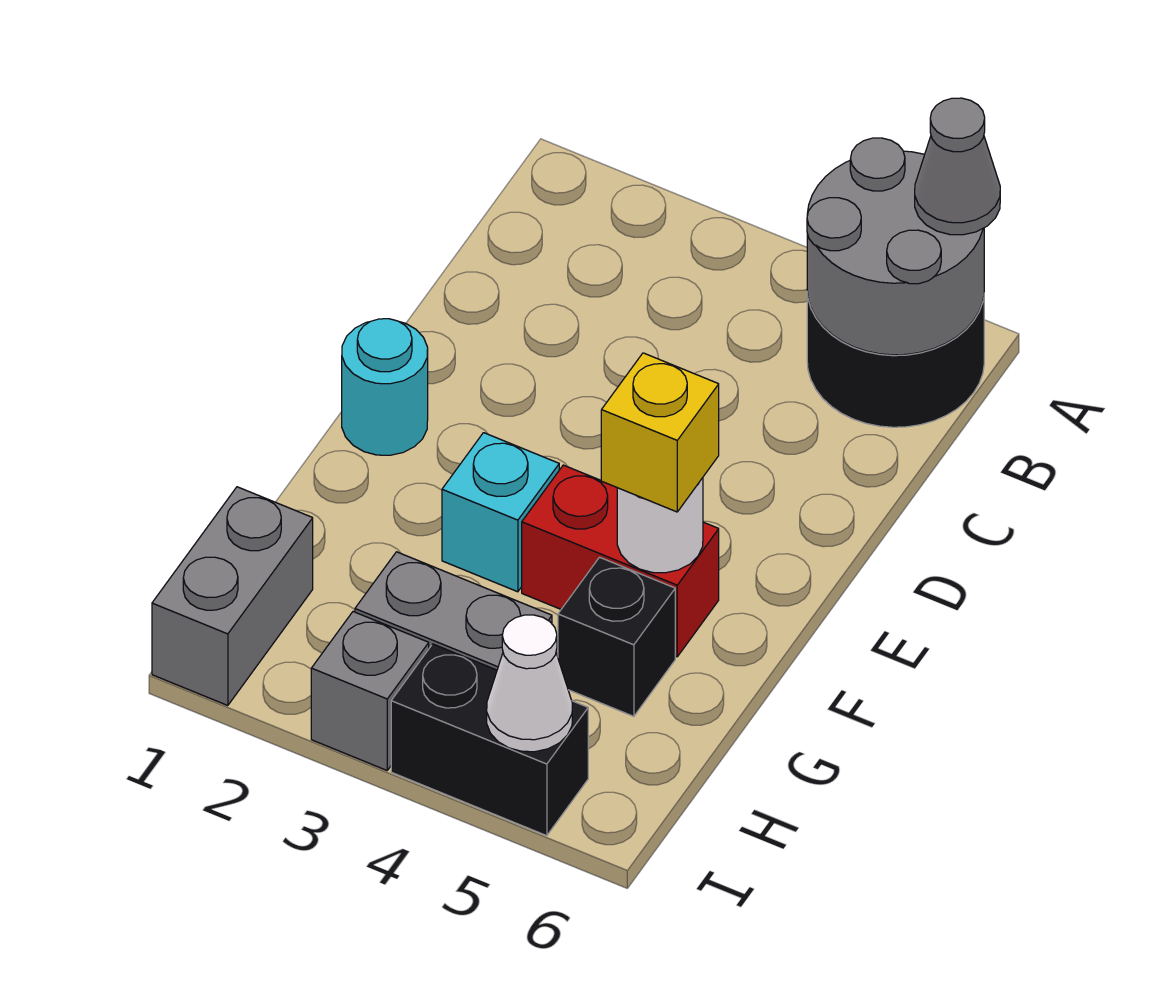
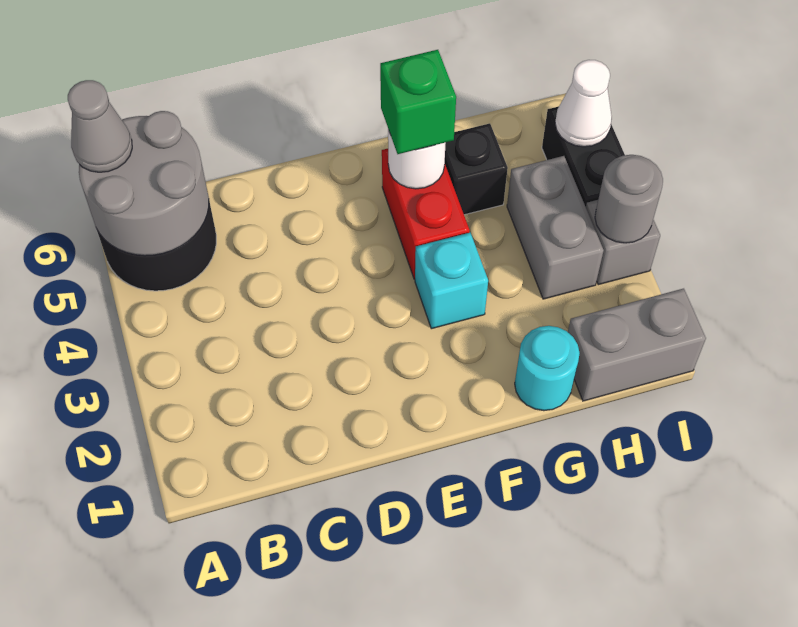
cyan 1x1 round brick [342,319,428,455] -> cyan 1x1 round brick moved to [515,326,580,411]
yellow 1x1 brick [601,353,719,512] -> green 1x1 brick [380,50,456,154]
none -> grey 1x1 round brick [595,155,663,243]

